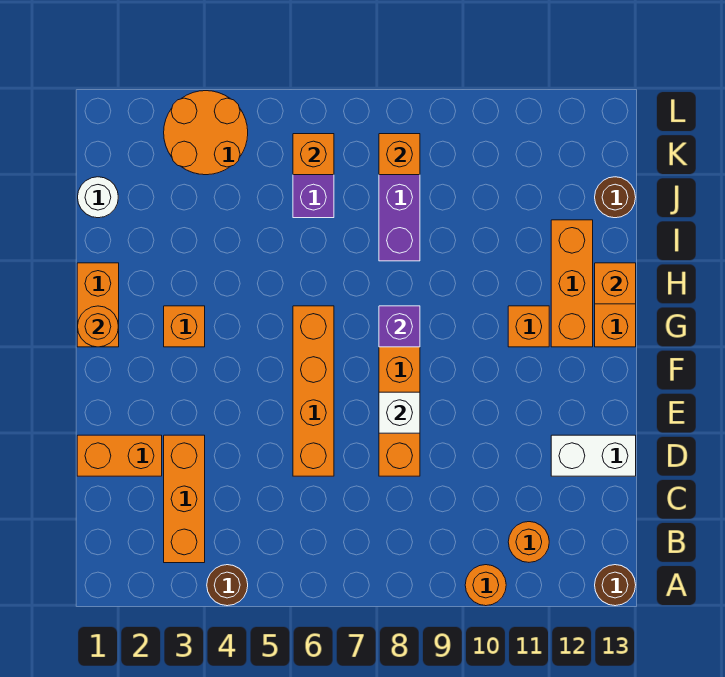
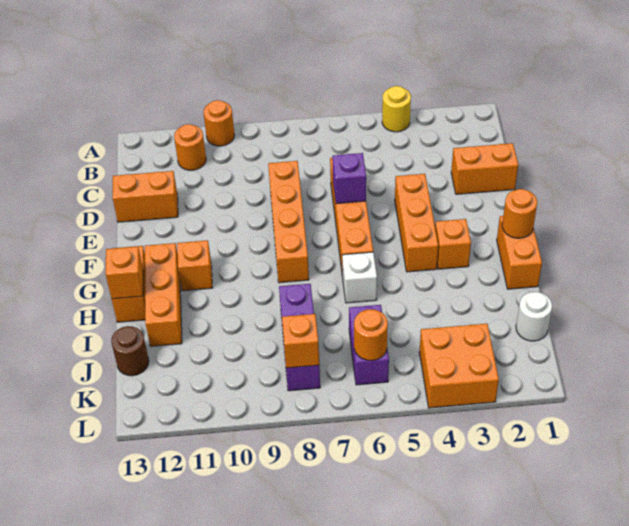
brown 1x1 round brick [207,565,248,606] -> yellow 1x1 round brick [382,86,411,132]
brown 1x1 round brick [595,565,636,606] -> none
orange 1x3 brick [164,435,205,563] -> orange 1x3 brick moved to [395,174,438,272]
white 1x2 brick [551,435,636,476] -> orange 1x2 brick [112,171,178,222]
white 1x1 brick [379,392,420,433] -> white 1x1 brick moved to [342,252,377,303]
purple 1x1 brick [379,306,420,347] -> purple 1x1 brick moved to [332,153,366,204]
orange 2x2 round brick [164,91,248,175] -> orange 2x2 brick [419,324,499,408]
orange 1x1 brick [293,134,334,175] -> orange 1x1 round brick [354,309,388,361]

